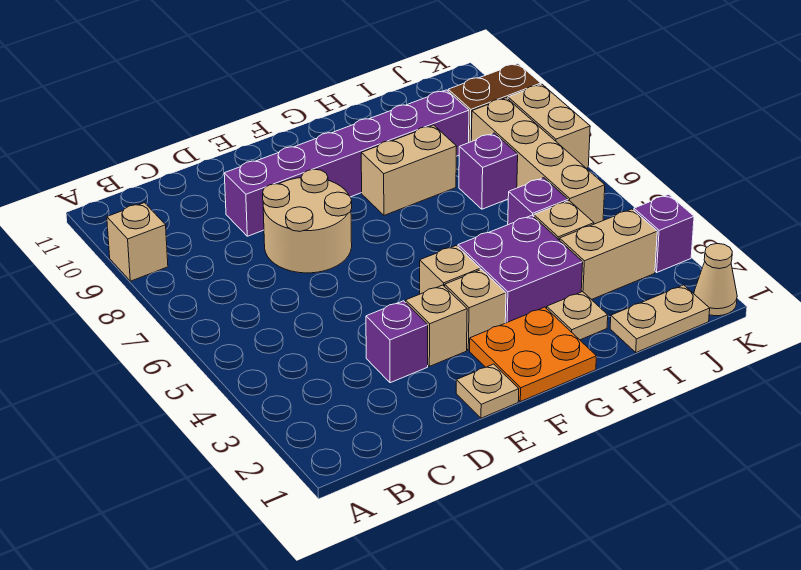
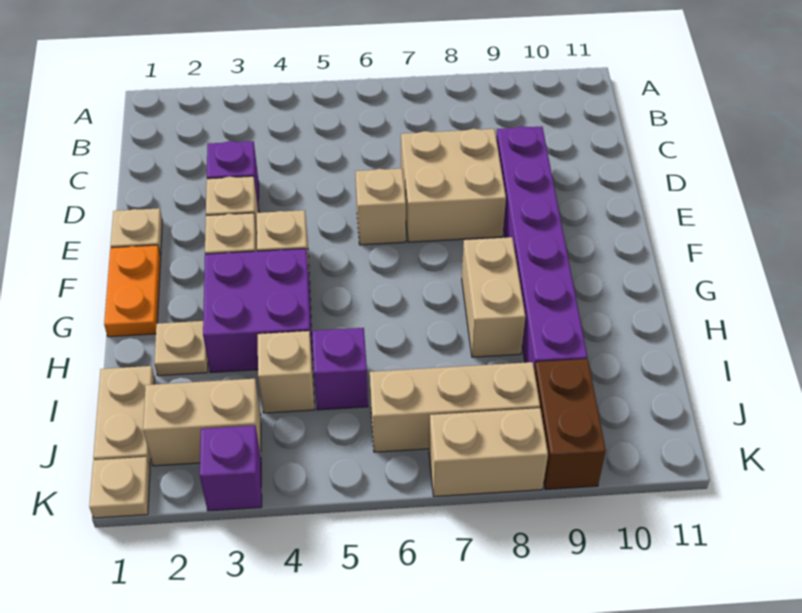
tan 1x1 brick [107,203,168,281] -> tan 1x1 brick moved to [355,169,406,245]
tan 2x2 round brick [263,169,352,273] -> tan 2x2 brick [401,129,506,242]
orange 2x2 plate [470,307,596,402] -> orange 1x2 plate [104,245,161,337]
tan 1x2 brick [560,209,657,300] -> tan 1x2 brick turned to [143,379,261,466]
purple 1x1 brick [459,133,518,209] -> none
tan 1x4 brick [471,98,605,224] -> tan 1x3 brick [370,362,540,452]
tan 1x1 cone [694,244,737,316] -> tan 1x1 plate [89,457,150,518]

